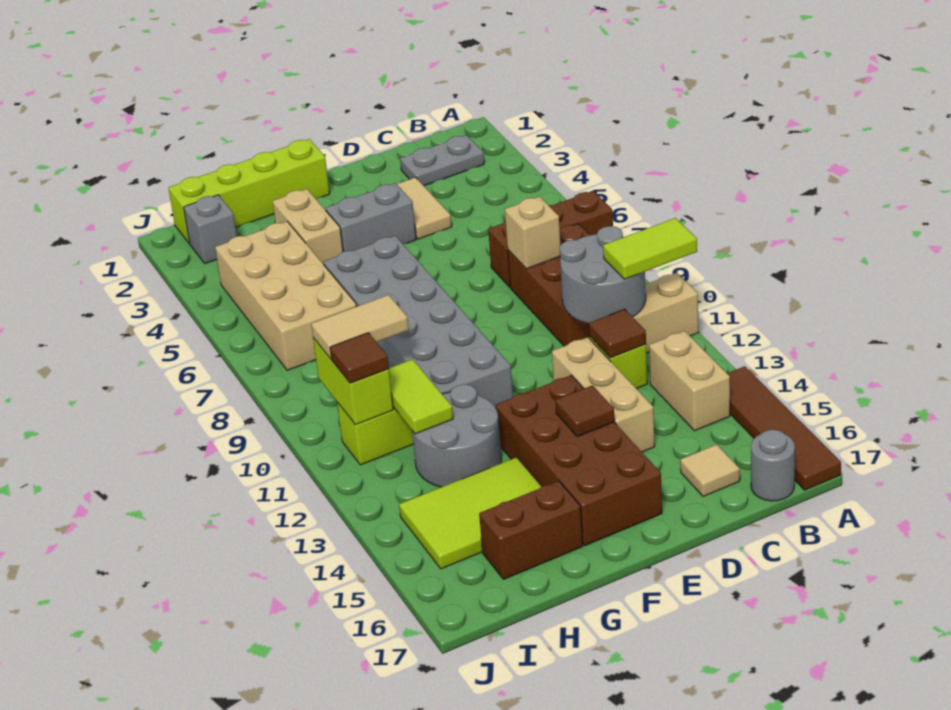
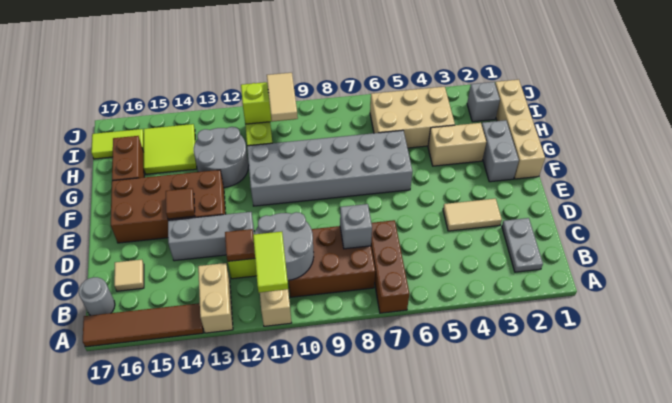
tan 1x2 brick [649,331,730,431] -> tan 1x2 brick turned to [198,263,233,333]
tan 1x1 brick [505,197,561,269] -> grey 1x1 brick [340,204,372,249]
tan 1x3 brick [552,337,655,452] -> grey 1x3 brick [168,212,254,261]
grey 1x2 brick [326,183,416,252] -> grey 1x2 brick moved to [482,120,519,182]
lime 1x4 brick [169,139,330,244] -> tan 1x4 brick [495,79,545,179]
lime 2x3 tile [399,457,542,569] -> lime 2x2 tile [143,124,197,174]
tan 2x4 brick [215,222,357,370] -> tan 2x3 brick [370,87,455,148]
lime 1x2 tile [389,359,453,434] -> lime 1x2 tile moved to [91,129,144,159]
brown 1x1 tile [330,333,389,383] -> none

